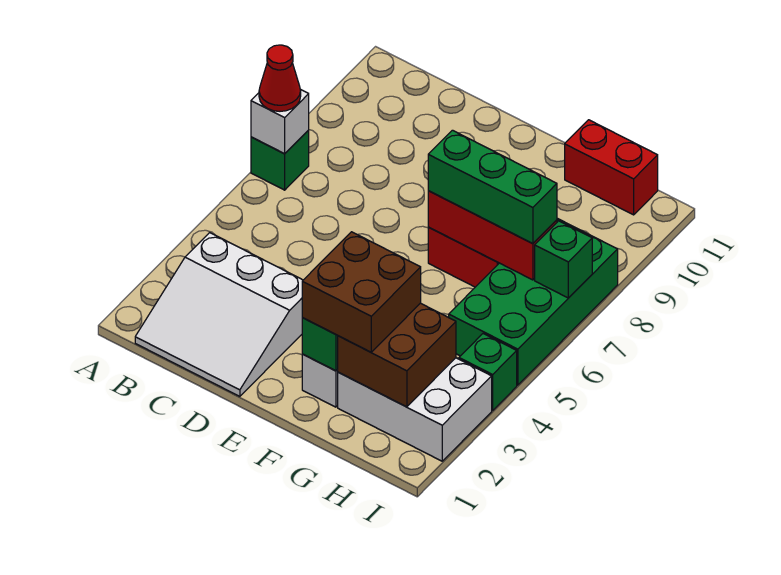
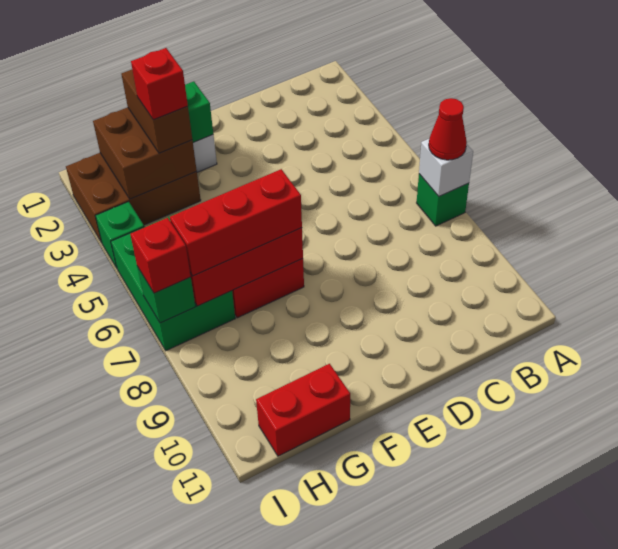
white 3x3 slope [135,233,303,396] -> none
brown 2x2 brick [302,232,421,352] -> brown 1x2 brick [121,70,192,153]
green 1x3 brick [428,130,557,244] -> red 1x3 brick [170,169,302,276]
white 2x3 brick [338,358,492,461] -> brown 2x3 brick [66,153,201,243]
none -> red 1x1 brick [131,48,188,120]
green 2x4 brick [449,218,618,385] -> green 2x3 brick [111,212,235,351]
none -> red 1x1 brick [130,218,191,293]

